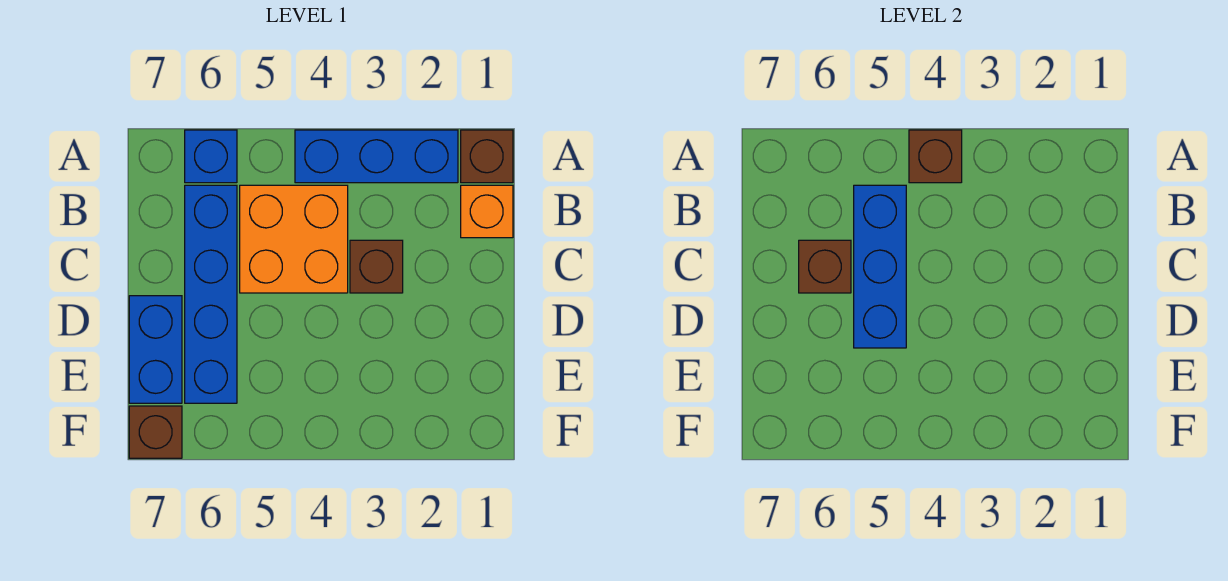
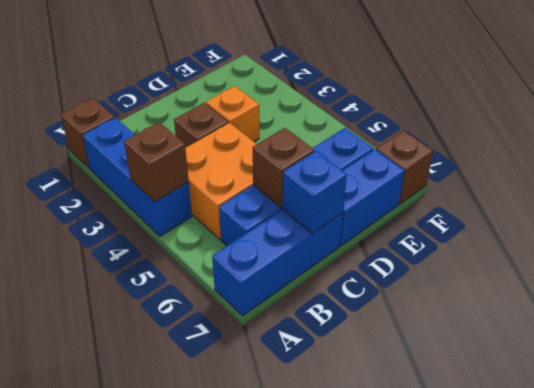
blue 1x1 brick [185,130,237,183] -> blue 1x1 brick moved to [283,151,347,233]
orange 1x1 brick [461,185,513,238] -> orange 1x1 brick moved to [206,86,259,142]
blue 1x3 brick [854,185,906,348] -> blue 1x3 brick moved to [212,210,343,316]

